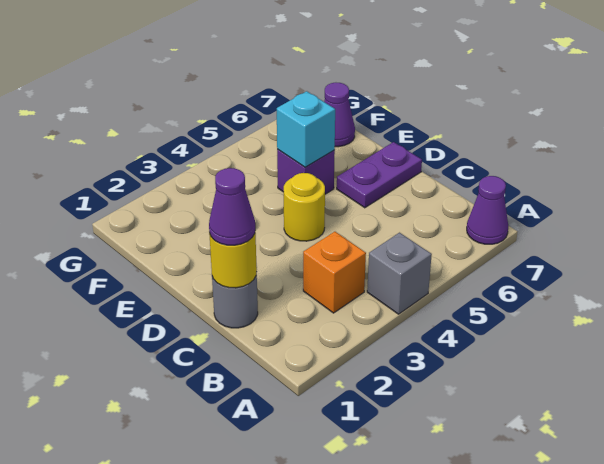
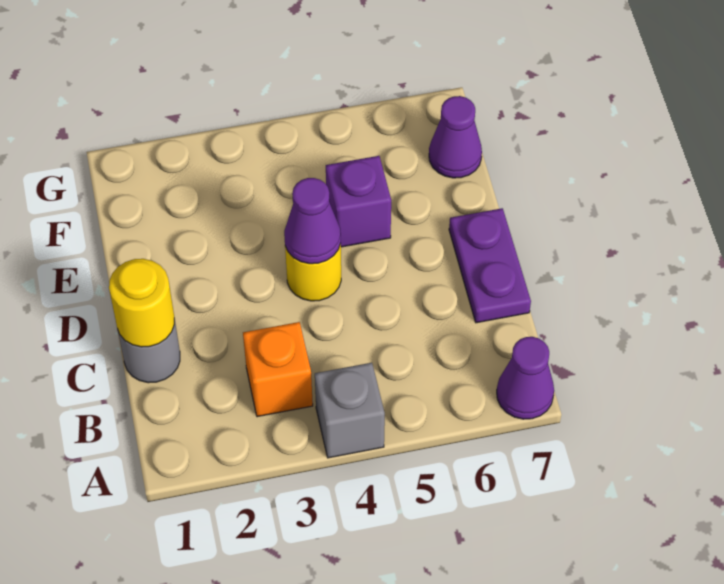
purple 1x1 cone [209,168,255,245] -> purple 1x1 cone moved to [284,178,341,264]
purple 1x2 plate [337,142,422,208] -> purple 1x2 plate turned to [449,208,531,323]
cyan 1x1 brick [277,91,335,167] -> none

